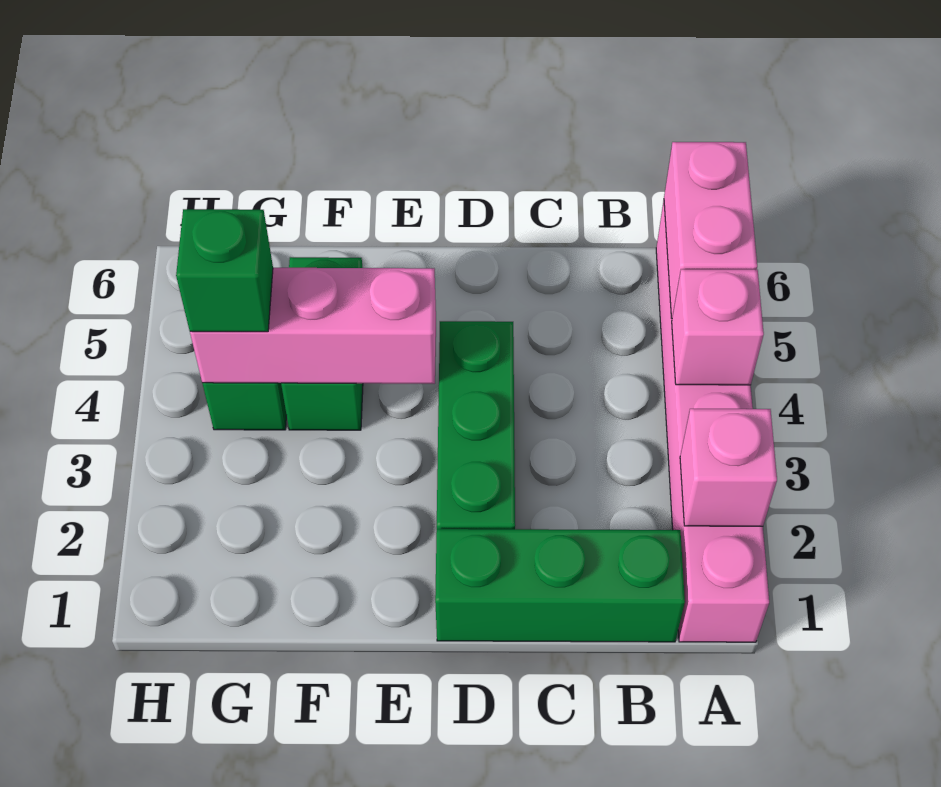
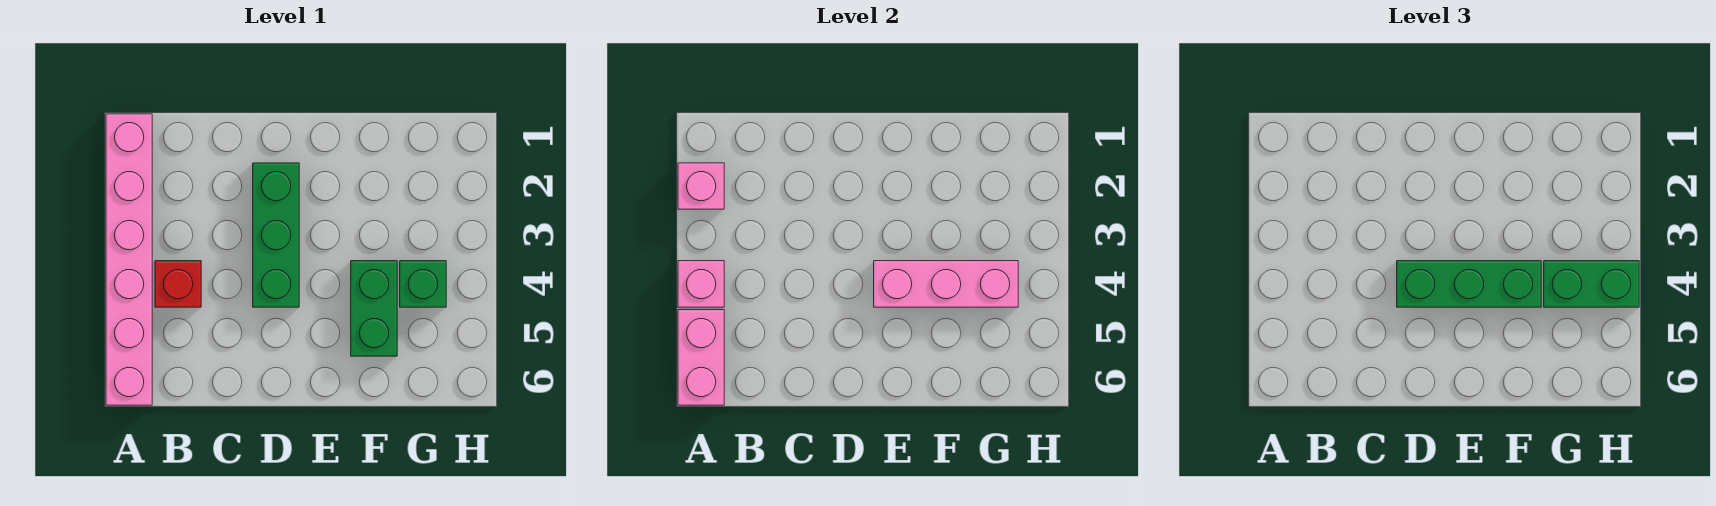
green 1x3 brick [435,529,685,642] -> green 1x3 brick moved to [1397,261,1541,307]
none -> red 1x1 brick [155,261,201,307]
green 1x1 brick [176,209,273,332] -> green 1x2 brick [1544,261,1639,307]

